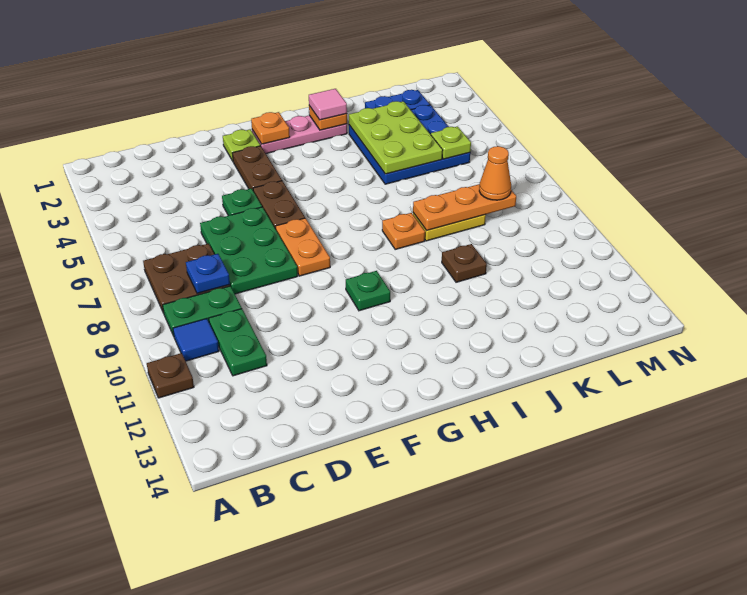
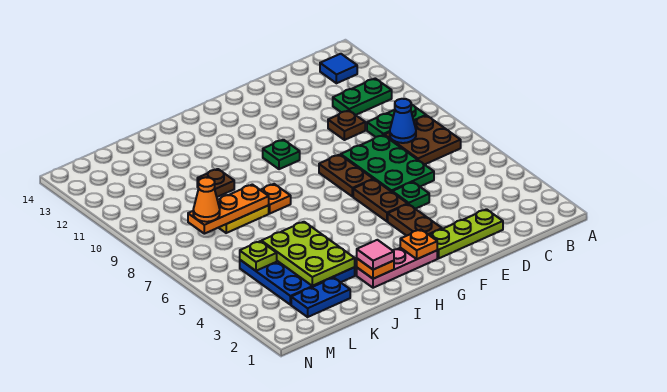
brown 1x1 plate [147,353,194,398] -> brown 1x1 plate moved to [328,110,365,140]
blue 1x1 tile [173,319,219,361] -> blue 1x1 tile moved to [320,54,357,83]
blue 1x1 plate [186,254,230,294] -> blue 1x1 cone [390,99,416,143]
green 1x2 plate [209,309,267,376] -> green 1x2 plate turned to [333,78,392,115]
lime 1x1 plate [223,129,260,161] -> lime 1x3 plate [430,209,503,258]
orange 1x2 plate [275,218,330,276] -> brown 1x2 plate [319,155,373,197]

